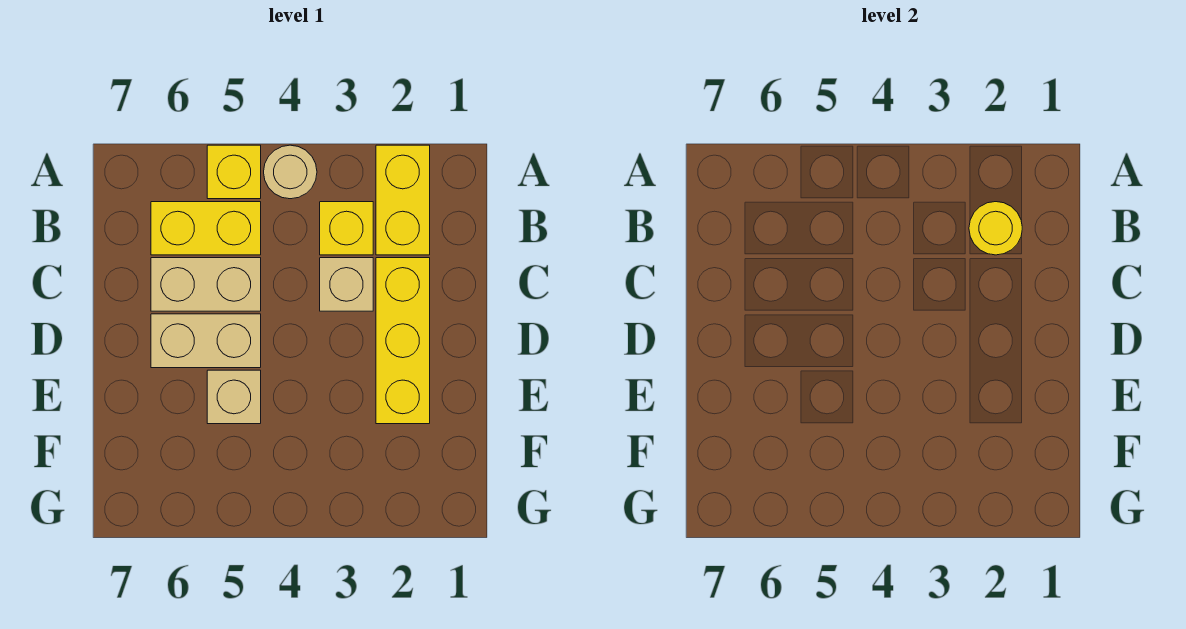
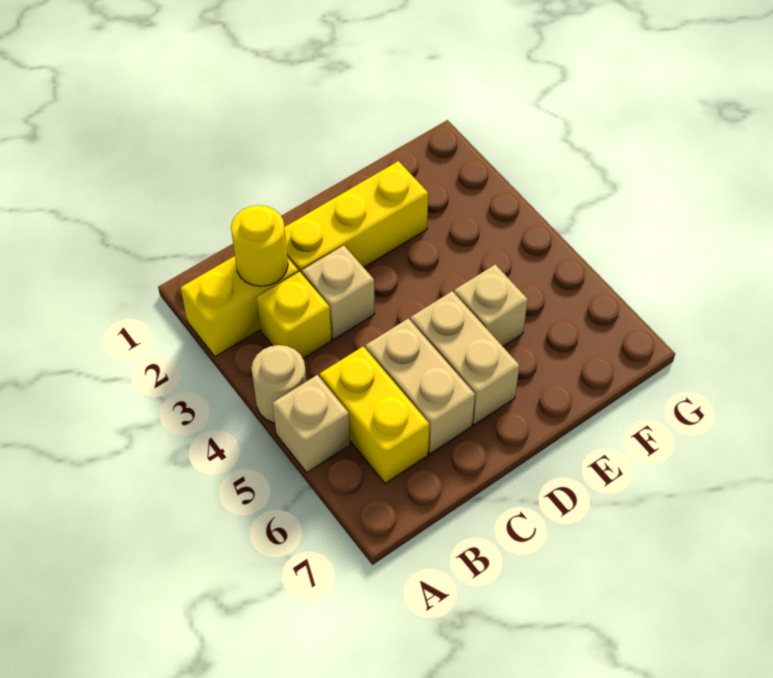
yellow 1x1 brick [207,145,261,199] -> tan 1x1 brick [273,375,350,473]

